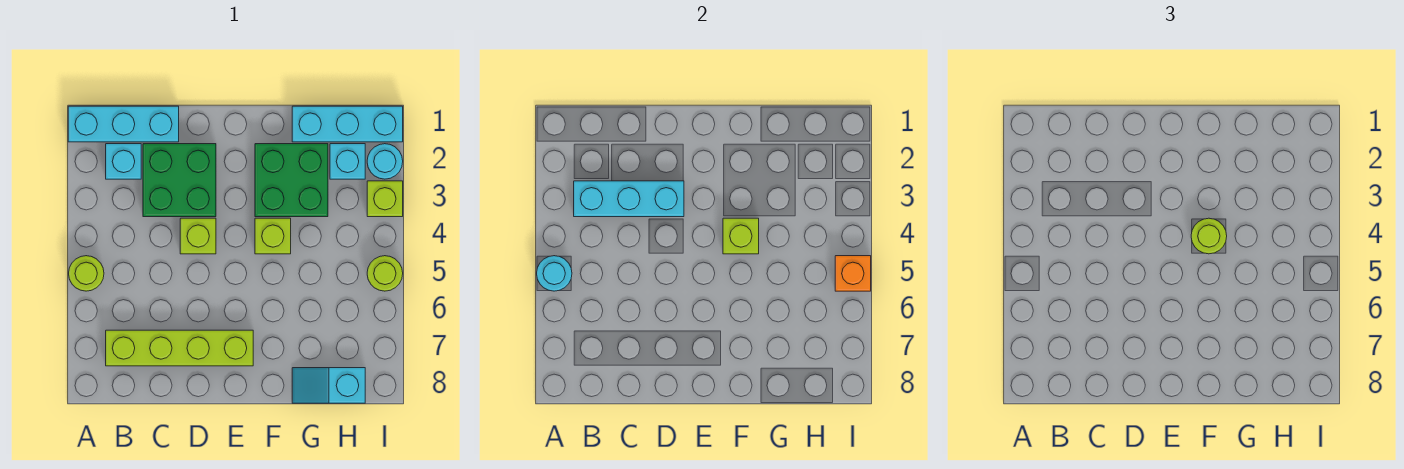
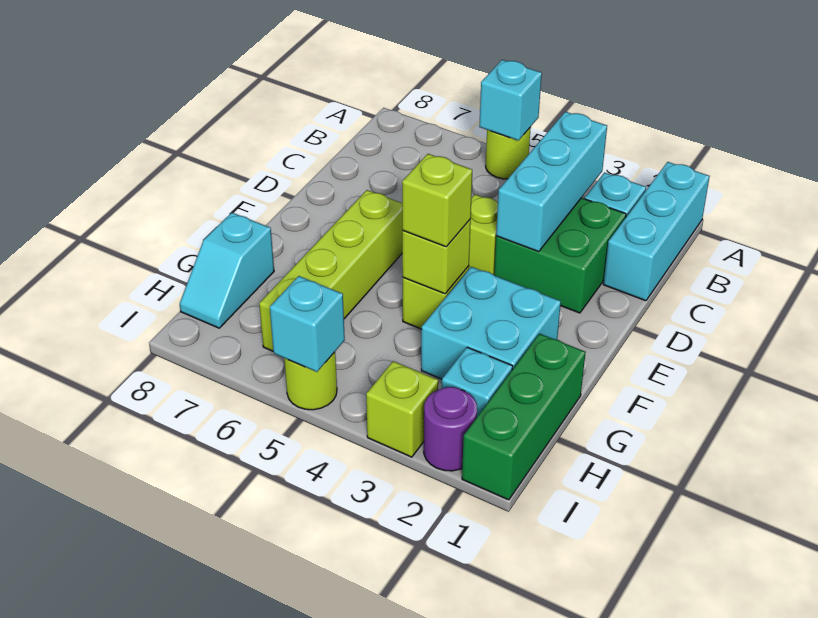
cyan 1x1 round brick [537,256,572,291] -> cyan 1x1 brick [479,60,542,141]
lime 1x4 brick [106,330,253,366] -> lime 1x4 brick moved to [259,190,403,351]
green 2x2 brick [255,144,328,217] -> cyan 2x2 brick [421,267,561,379]
lime 1x1 round brick [1191,218,1227,254] -> lime 1x1 brick [402,154,472,247]
cyan 1x3 brick [292,106,403,142] -> green 1x3 brick [462,334,586,500]
cyan 1x2 slope [292,368,365,403] -> cyan 1x2 slope turned to [180,213,274,328]
cyan 1x1 round brick [367,144,403,179] -> purple 1x1 round brick [424,387,477,471]
orange 1x1 brick [835,256,871,291] -> cyan 1x1 brick [270,276,345,372]

